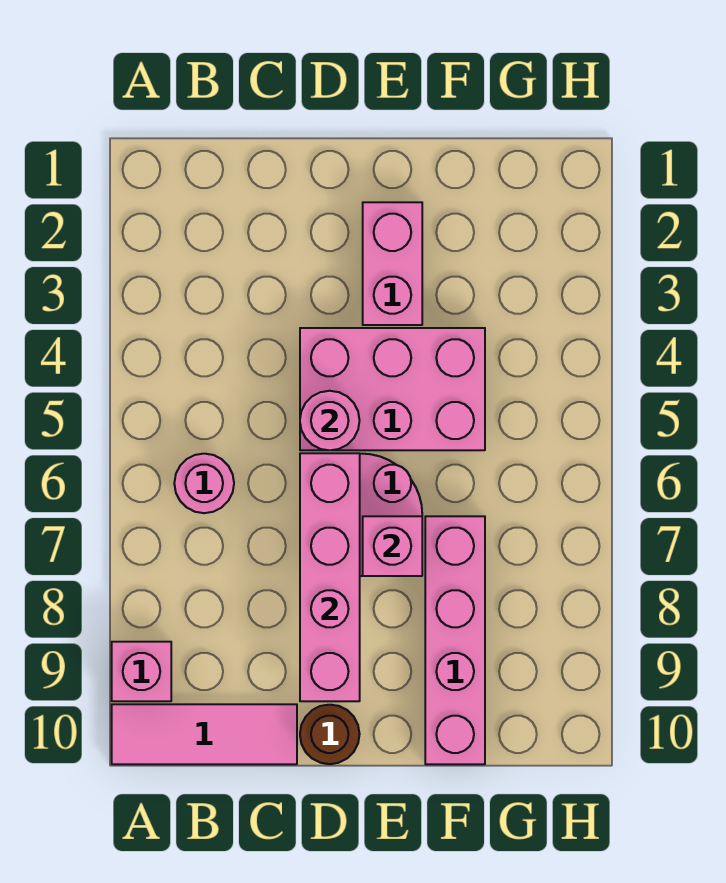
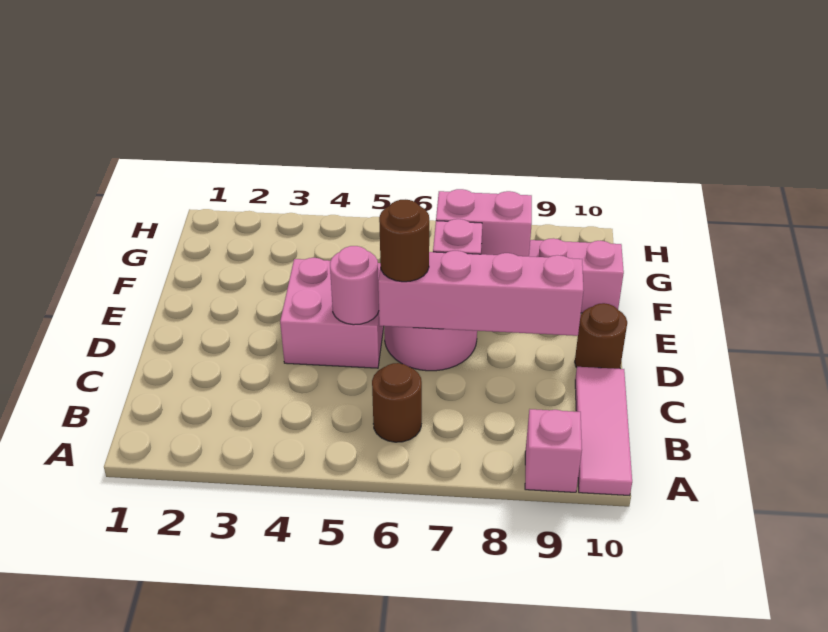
pink 1x1 round brick [174,454,234,513] -> brown 1x1 round brick [372,363,422,442]
pink 2x3 brick [300,328,485,450] -> pink 2x2 brick [280,258,384,368]
none -> brown 1x1 round brick [379,200,429,282]
pink 1x2 brick [363,202,422,325] -> pink 1x2 brick moved to [436,189,532,256]

